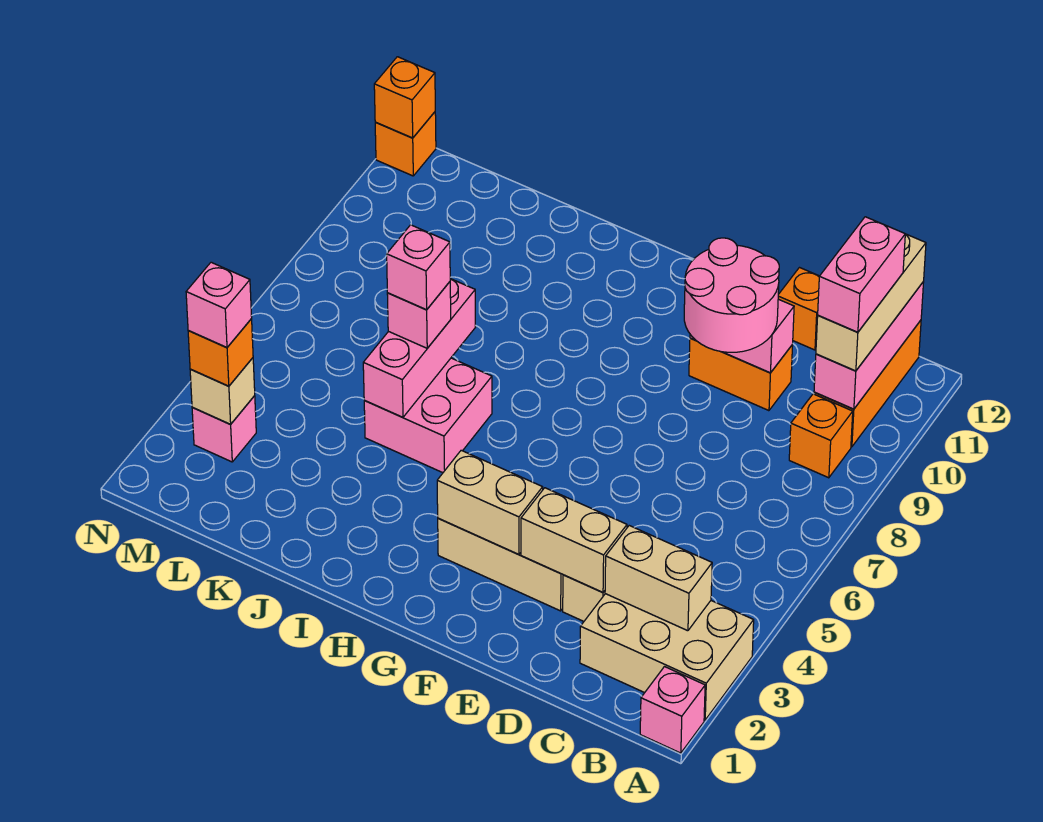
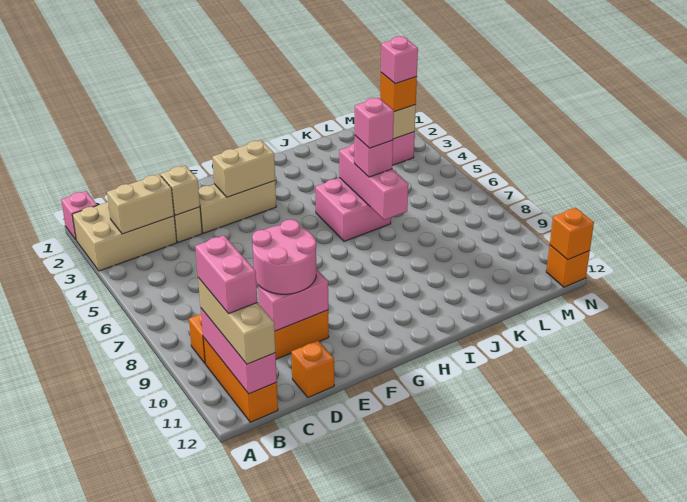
tan 1x2 brick [521,488,627,592] -> tan 1x1 brick [161,166,200,215]

